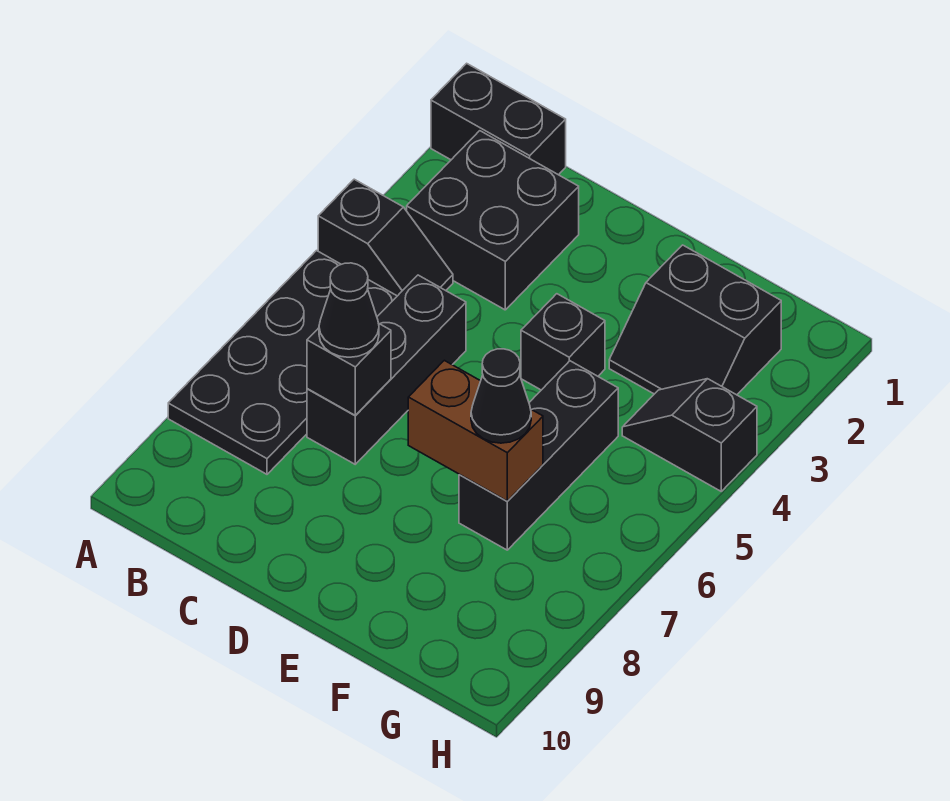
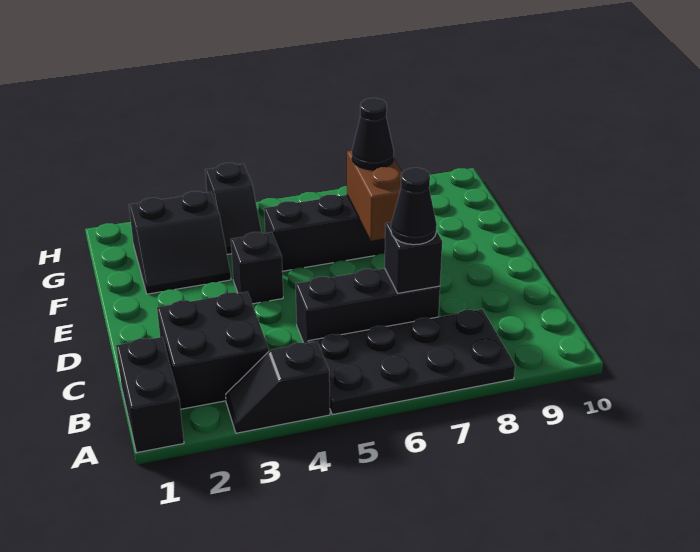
black 1x2 slope [318,179,453,296] -> black 1x2 slope turned to [226,341,330,433]
black 2x2 slope [609,245,781,395] -> black 2x2 slope turned to [129,191,231,294]

